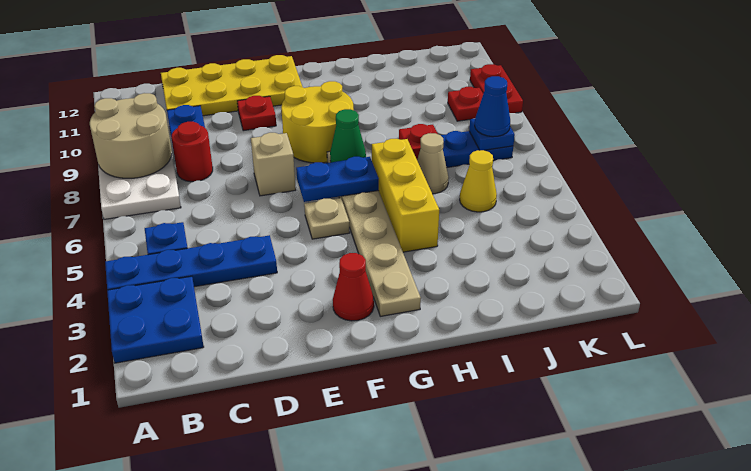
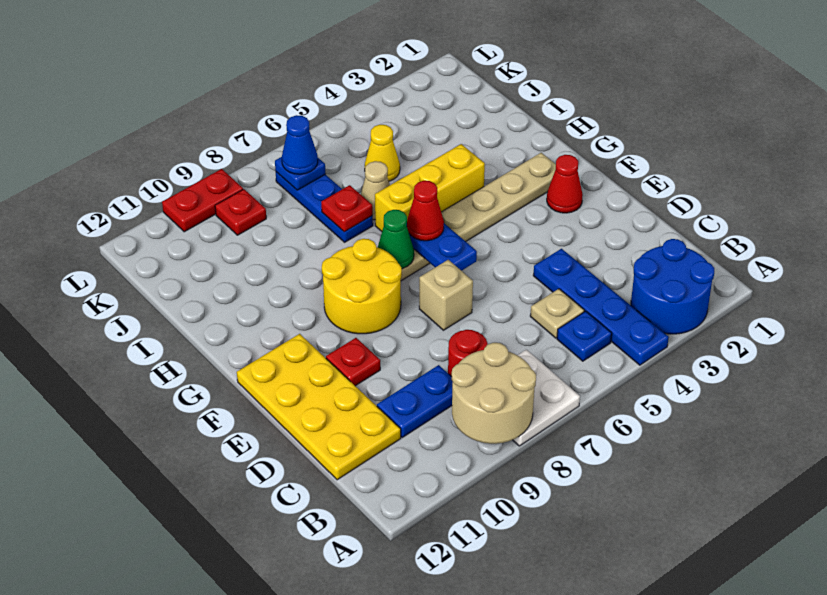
blue 2x2 plate [107,276,204,363] -> blue 2x2 round brick [631,239,714,334]
tan 1x1 plate [304,198,350,239] -> tan 1x1 plate moved to [530,289,584,338]
none -> red 1x1 cone [407,181,444,241]

